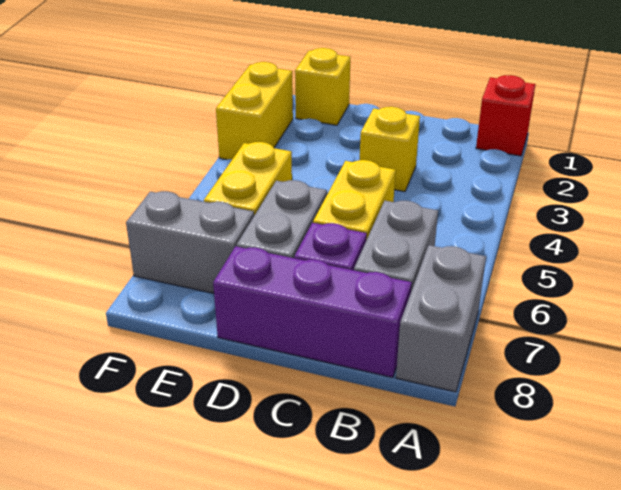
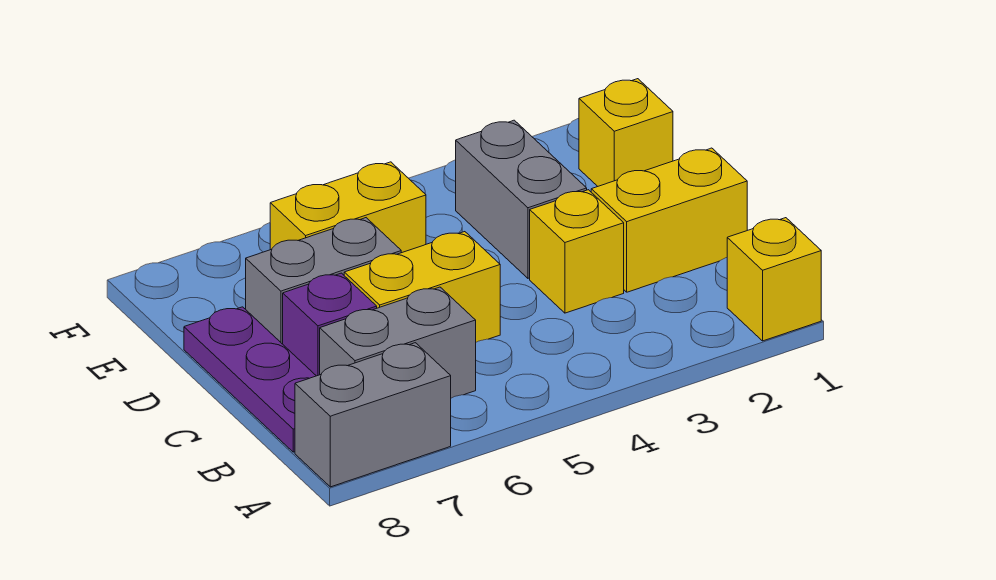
red 1x1 brick [476,75,536,156] -> yellow 1x1 brick [727,218,821,341]
purple 1x3 brick [213,246,412,377] -> purple 1x3 plate [184,307,316,452]
grey 1x2 brick [126,191,254,293] -> grey 1x2 brick moved to [456,120,587,278]
yellow 1x2 brick [216,62,293,160] -> yellow 1x2 brick moved to [591,148,747,292]

